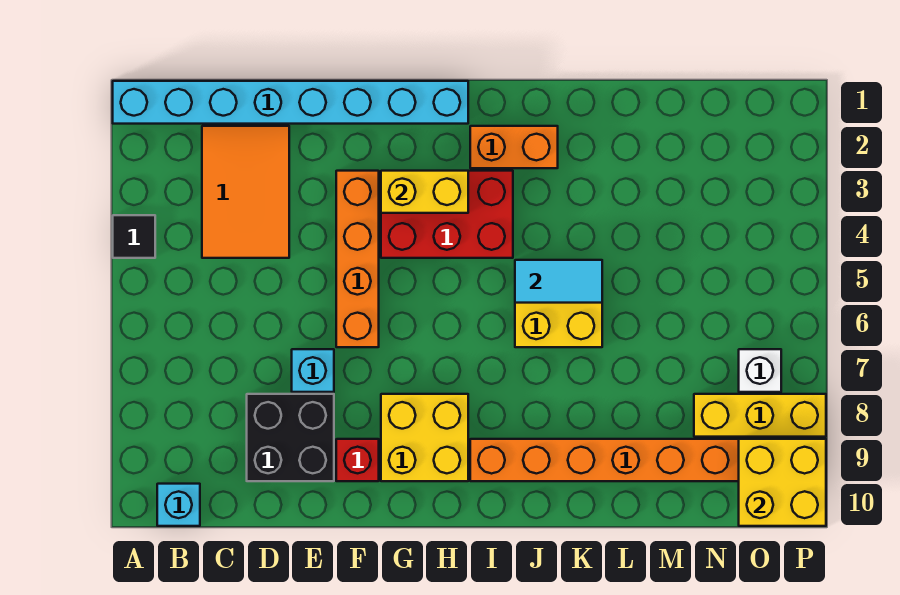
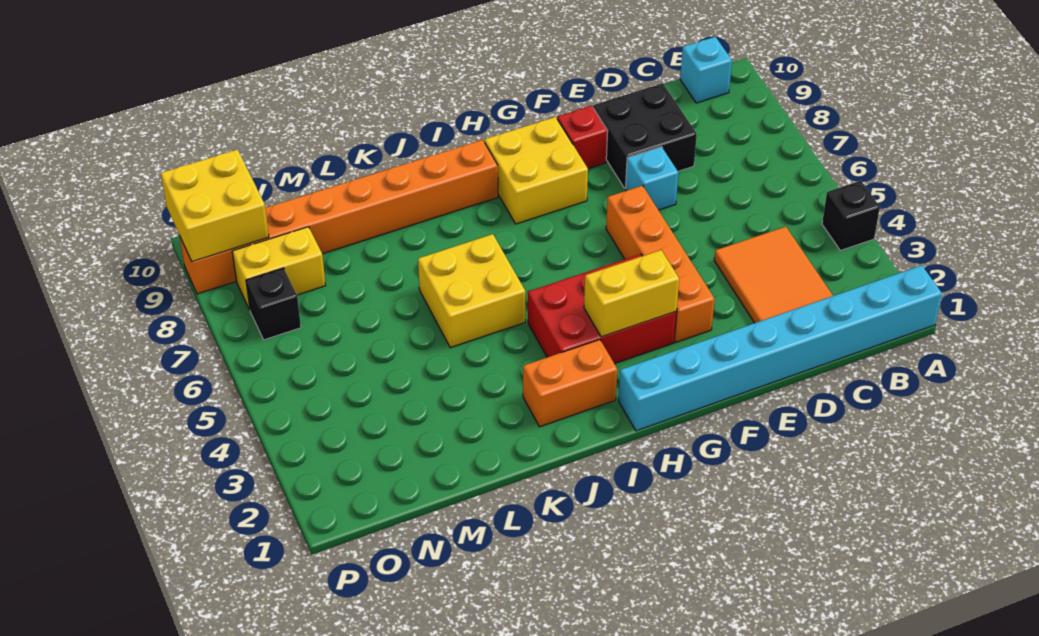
black 1x1 tile [113,215,155,258] -> black 1x1 brick [822,181,880,251]
cyan 1x2 tile [515,260,602,303] -> none
yellow 1x3 brick [694,394,826,437] -> yellow 1x2 brick [232,227,325,310]
white 1x1 brick [739,349,781,392] -> black 1x1 brick [246,268,301,340]

